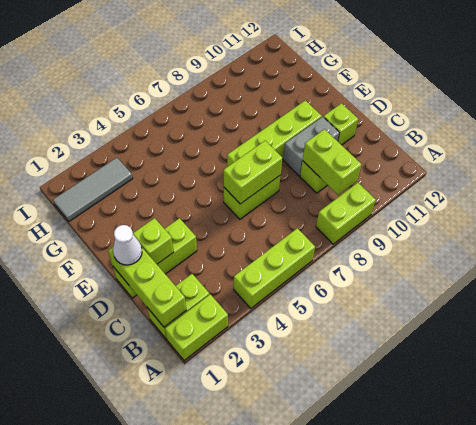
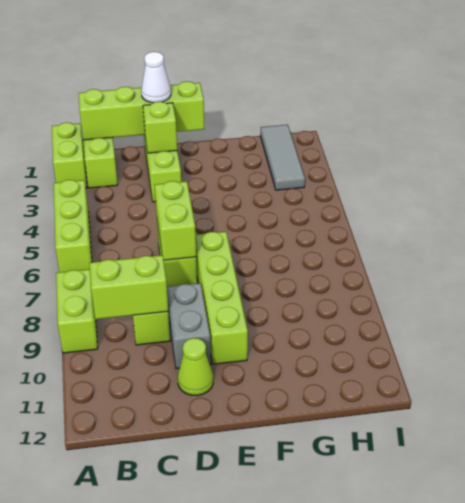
lime 1x3 brick [108,247,186,327] -> lime 1x4 brick [79,81,204,140]
lime 1x1 brick [324,103,358,145] -> lime 1x1 cone [178,338,213,396]

